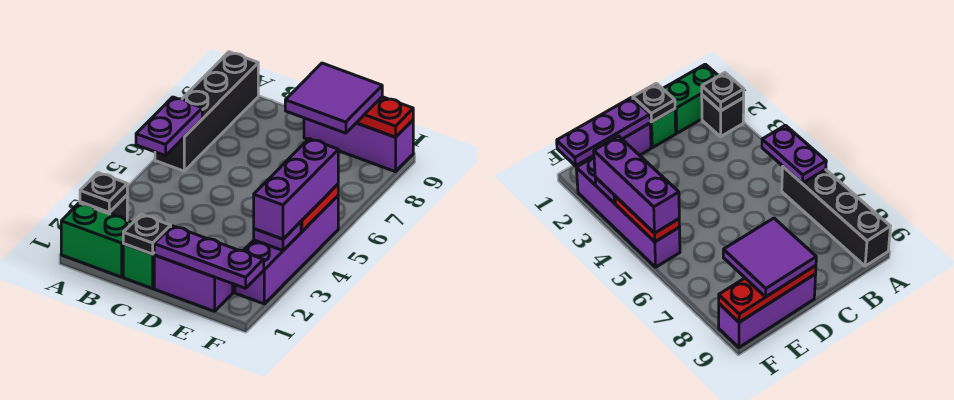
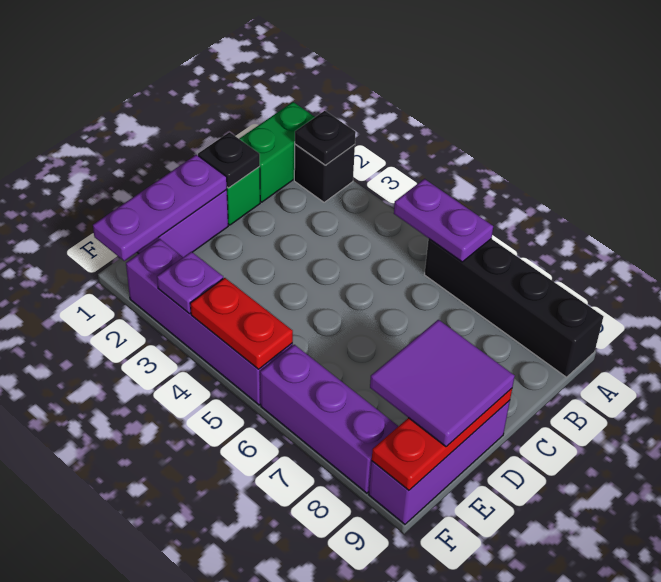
purple 1x3 brick [254,139,338,239] -> purple 1x3 brick moved to [260,345,398,493]

